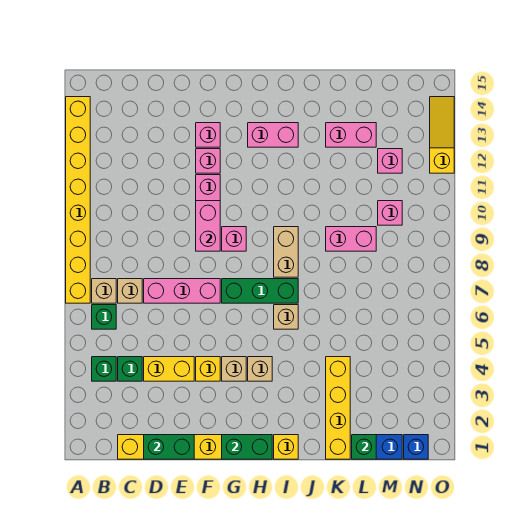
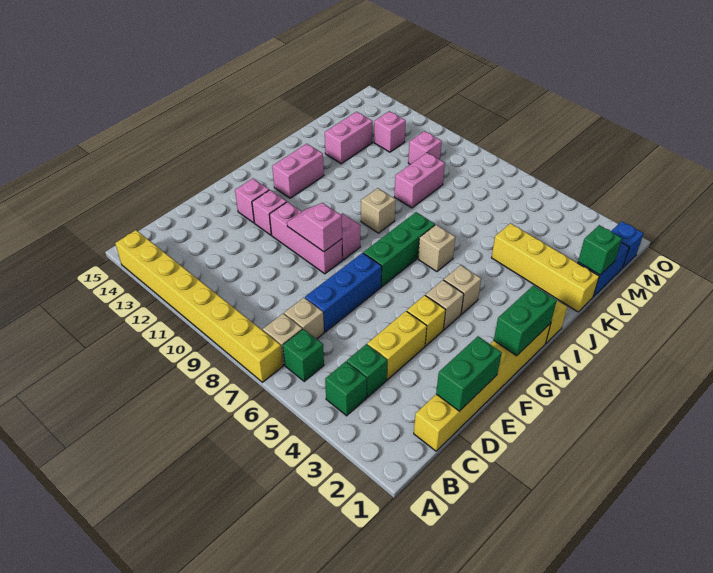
pink 1x3 brick [144,279,220,303] -> blue 1x3 brick [305,253,382,332]
pink 1x2 brick [196,201,220,251] -> pink 1x2 slope [287,203,342,252]
tan 1x2 brick [274,227,298,277] -> tan 1x1 brick [361,188,396,233]
yellow 1x3 slope [430,97,454,173] -> none

